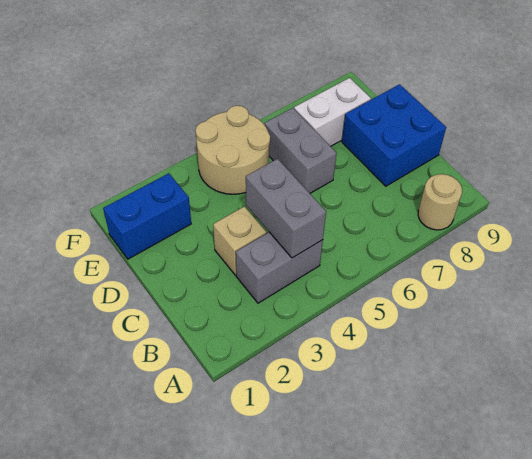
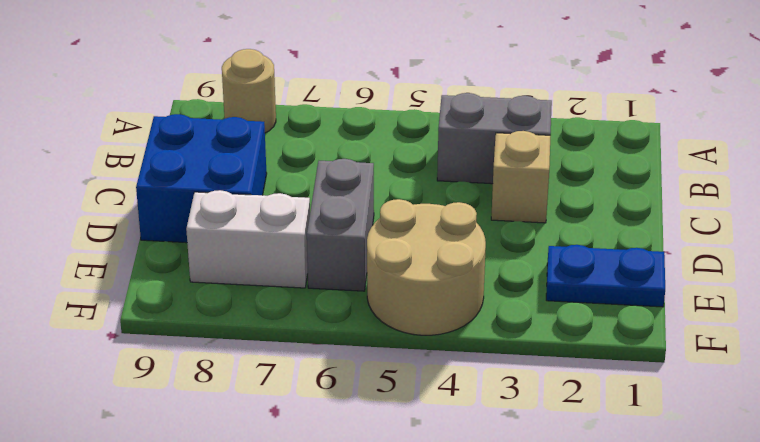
grey 1x2 brick [246,159,326,258] -> none
blue 1x2 brick [103,173,191,259] -> blue 1x2 plate [546,245,665,307]

